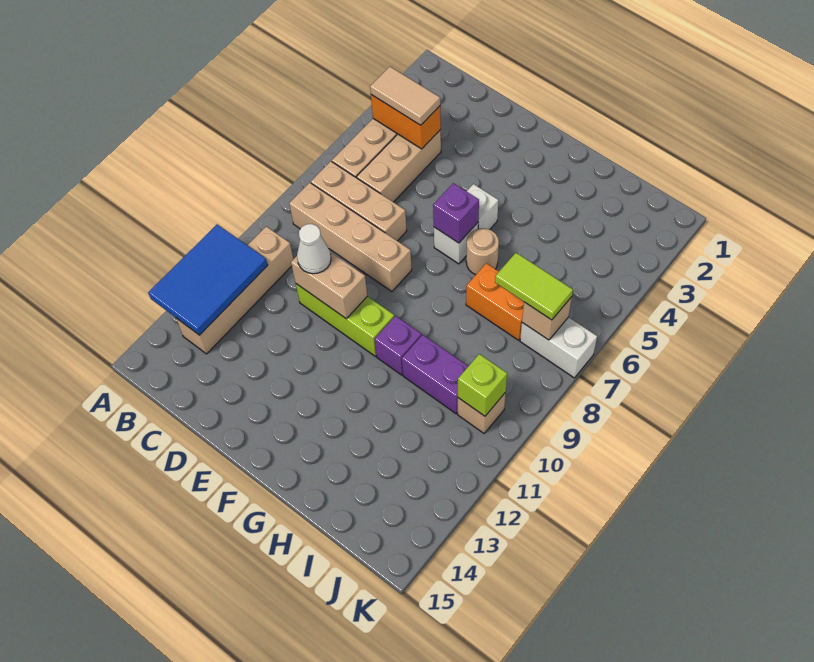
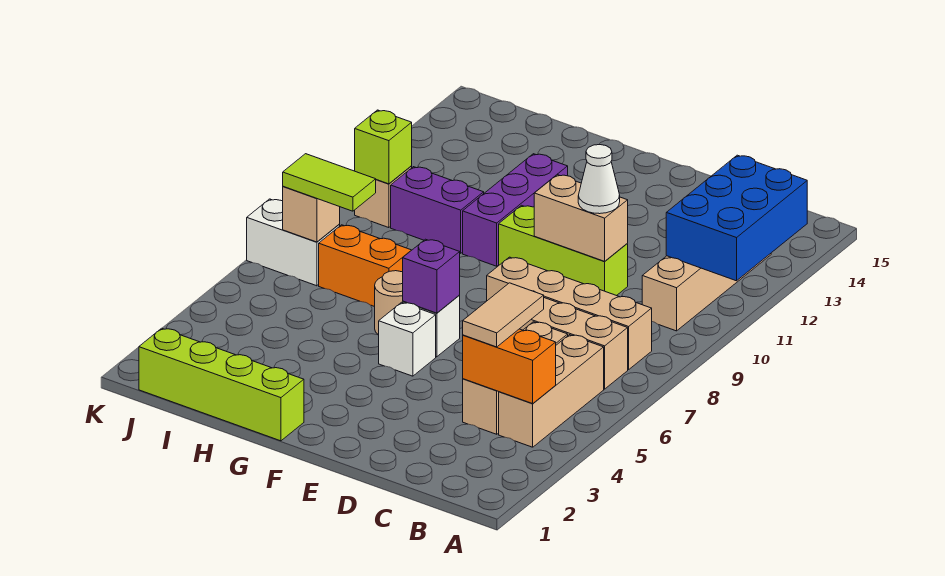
blue 2x3 tile [148,224,268,335] -> blue 2x3 brick [666,155,807,281]
tan 1x2 tile [370,67,440,125] -> tan 1x2 tile turned to [463,283,544,347]
none -> lime 1x4 brick [139,328,304,441]
purple 1x1 brick [375,316,421,375] -> purple 1x3 brick [463,154,568,266]

